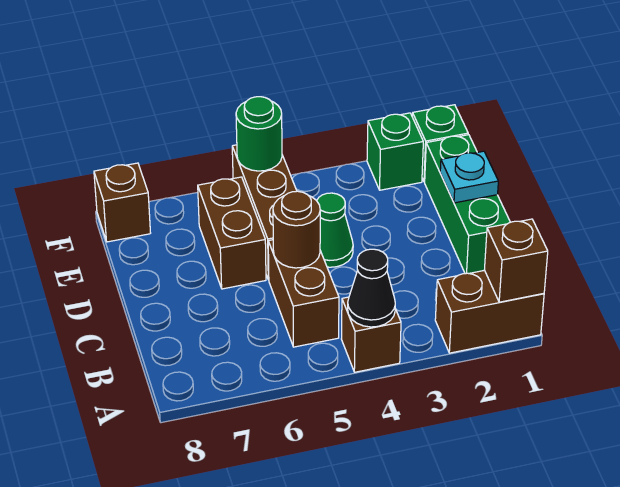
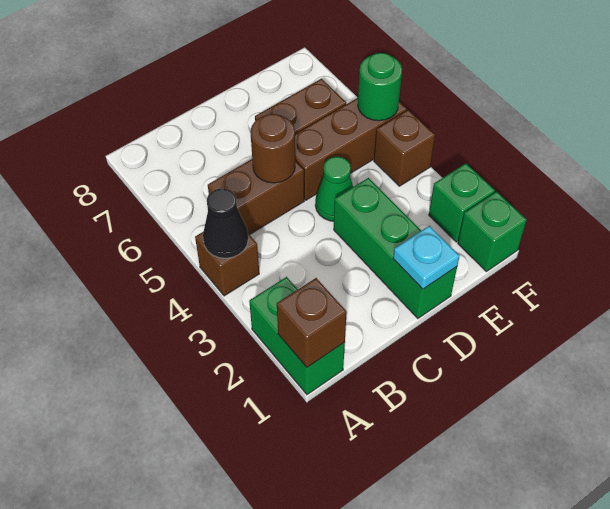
brown 1x2 brick [435,270,544,353] -> green 1x2 brick [249,277,345,395]
green 1x3 brick [425,135,510,274] -> green 1x3 brick turned to [334,178,457,318]
brown 1x1 brick [94,163,150,242] -> brown 1x1 brick moved to [374,110,435,186]

